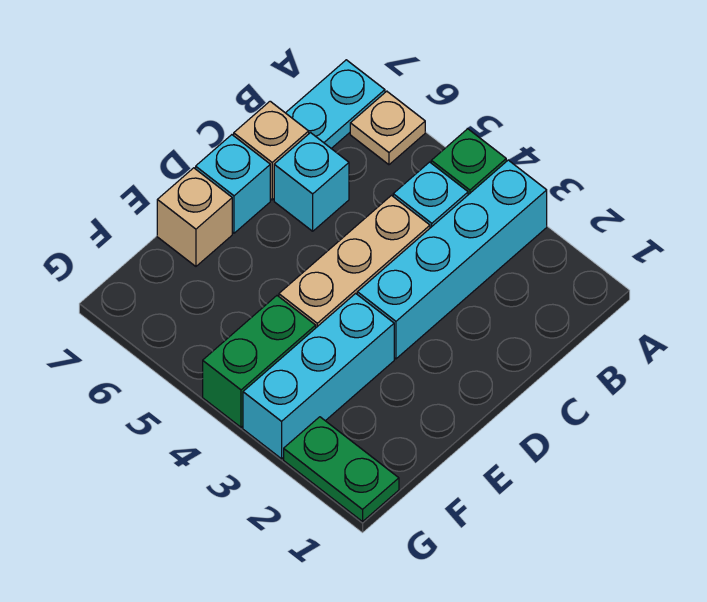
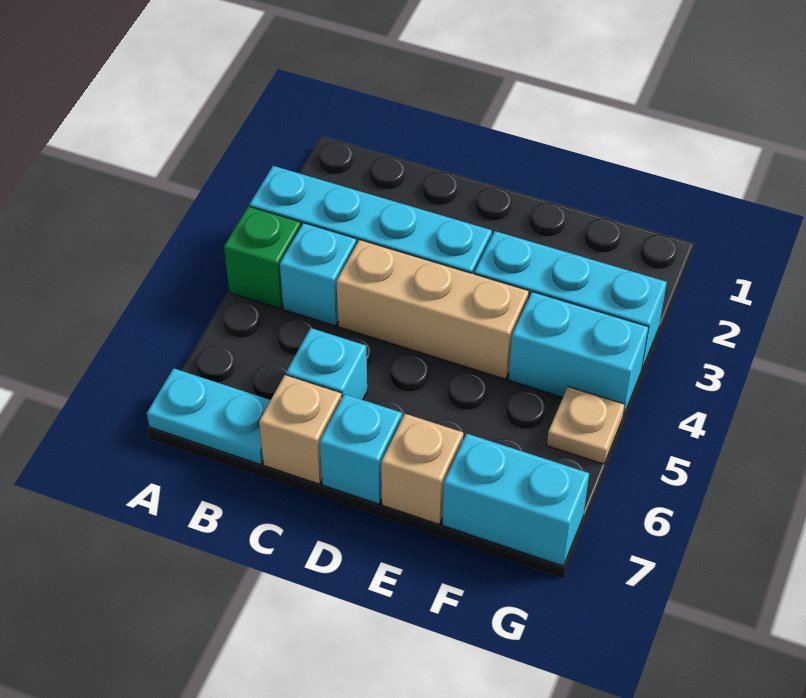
tan 1x1 plate [350,91,425,165] -> tan 1x1 plate moved to [547,387,625,464]
green 1x2 brick [203,296,316,427] -> cyan 1x2 brick [509,292,649,416]
none -> cyan 1x2 brick [442,434,589,566]
green 1x2 plate [284,417,399,522] -> none

